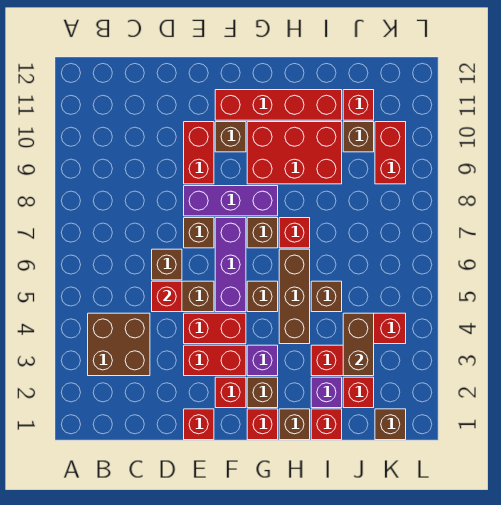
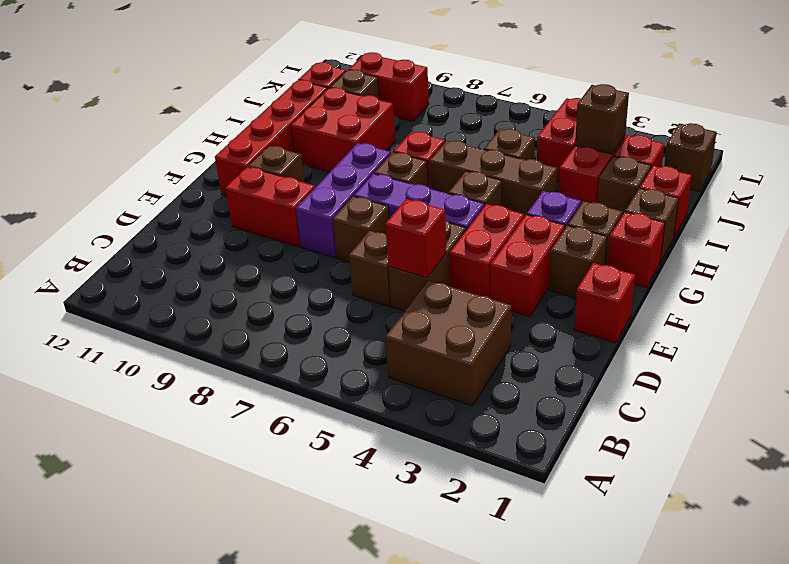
red 1x1 brick [215,377,246,408] -> brown 1x1 brick [549,226,607,298]
red 2x3 brick [247,122,342,184] -> red 2x2 brick [291,88,395,172]
purple 1x1 brick [311,377,342,408] -> brown 1x1 brick [597,156,651,215]
brown 1x2 brick [343,313,374,376] -> brown 1x1 brick [575,84,629,154]

